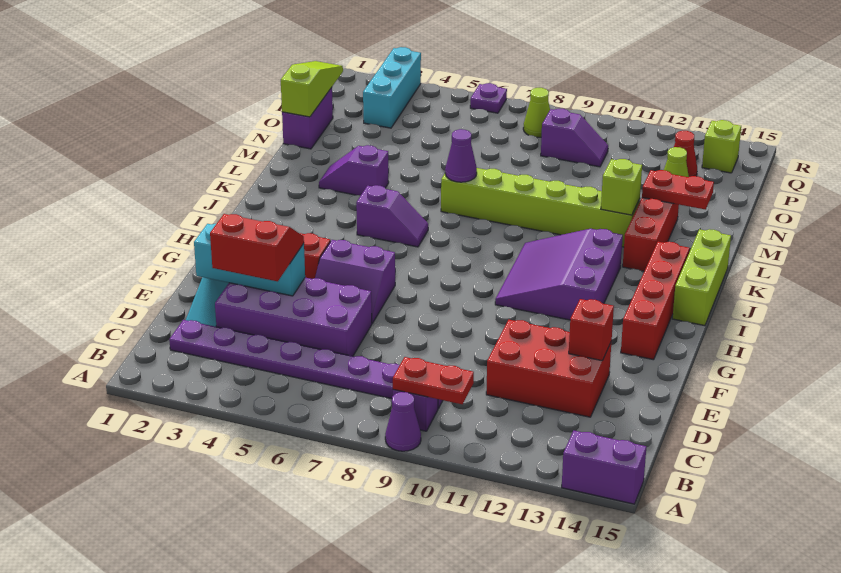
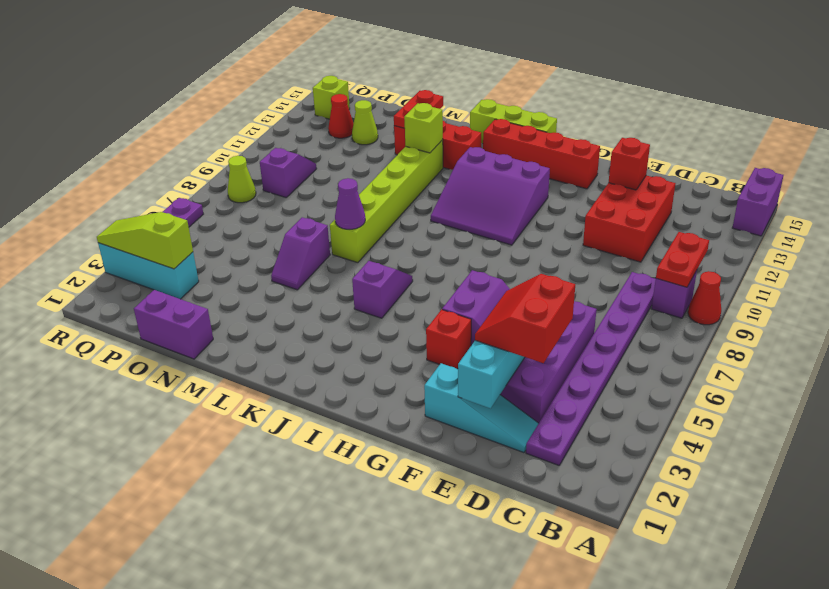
purple 1x1 cone [385,392,421,451] -> red 1x1 cone [688,271,721,325]
purple 1x2 slope [319,145,389,195] -> purple 1x2 slope moved to [271,217,330,290]
lime 1x3 slope [281,61,343,117] -> lime 1x3 slope moved to [97,212,193,269]

